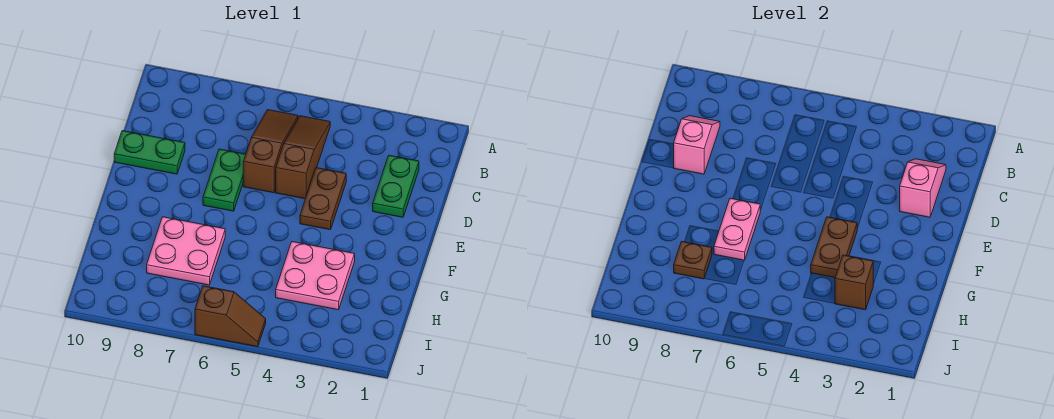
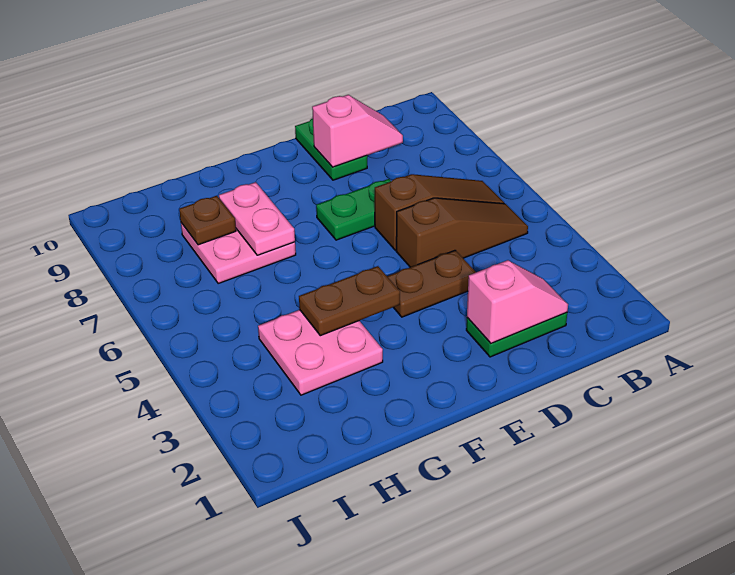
pink 1x2 plate [714,198,760,260] -> pink 1x2 plate turned to [219,182,295,255]
brown 1x1 brick [835,255,873,310] -> none
brown 1x2 slope [195,286,266,347] -> none

